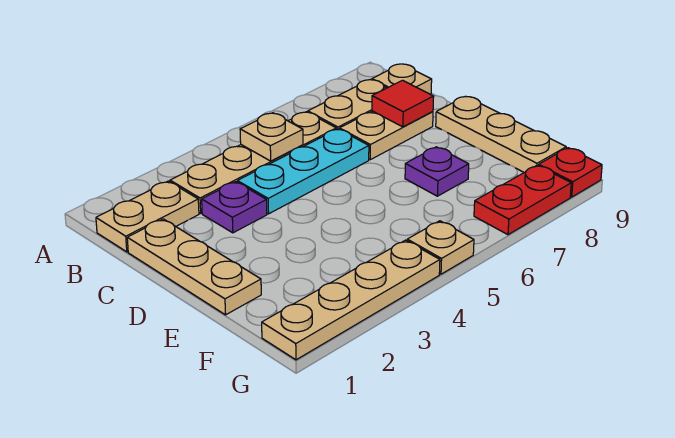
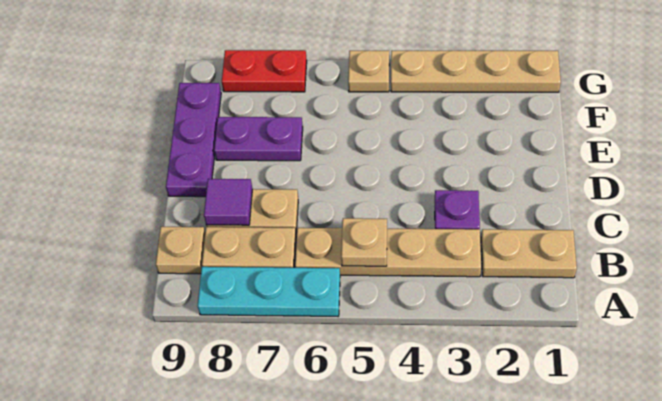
tan 1x3 plate [127,219,261,315] -> none
cyan 1x3 plate [237,129,369,214] -> cyan 1x3 plate moved to [198,267,340,316]
red 1x1 tile [372,80,434,127] -> purple 1x1 tile [204,179,252,225]
tan 1x3 plate [436,96,566,172] -> purple 1x3 plate [166,83,221,197]
purple 1x1 plate [405,147,469,196] -> purple 1x2 plate [214,117,303,161]
red 1x1 plate [539,148,602,197] -> none

